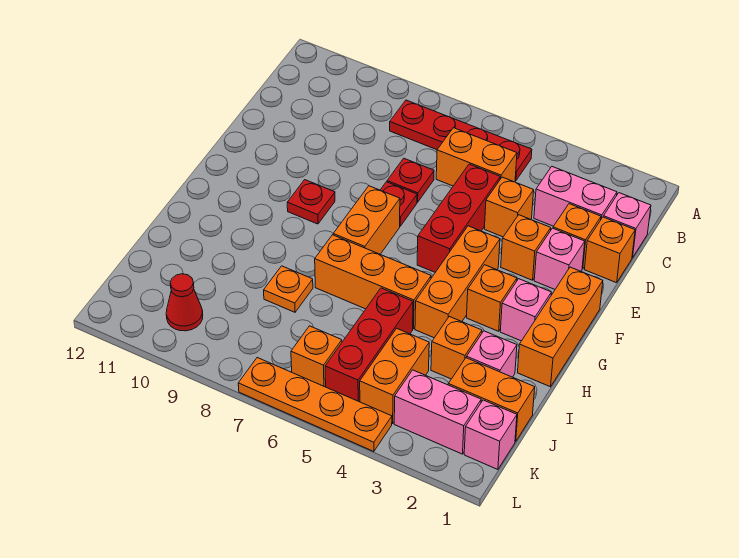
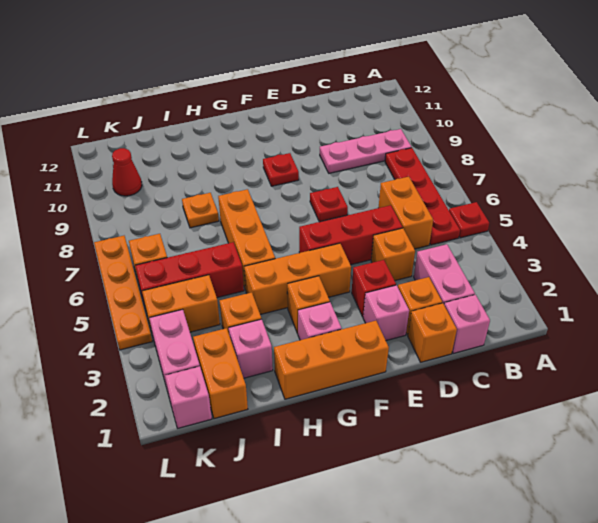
none -> pink 1x3 plate [320,129,411,173]
red 1x1 plate [387,158,434,202] -> red 1x1 plate moved to [449,202,489,238]
orange 1x1 brick [501,215,551,280] -> red 1x1 brick [352,260,396,317]
orange 1x2 brick [333,186,400,254] -> none

